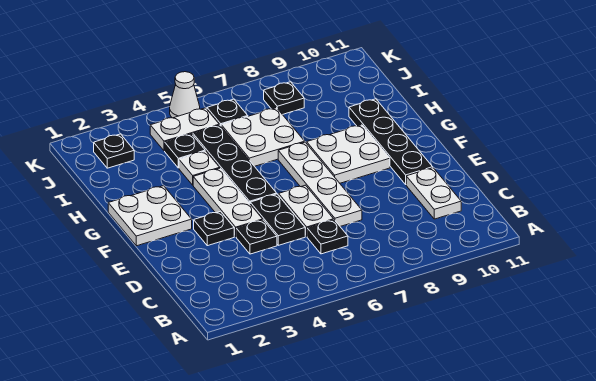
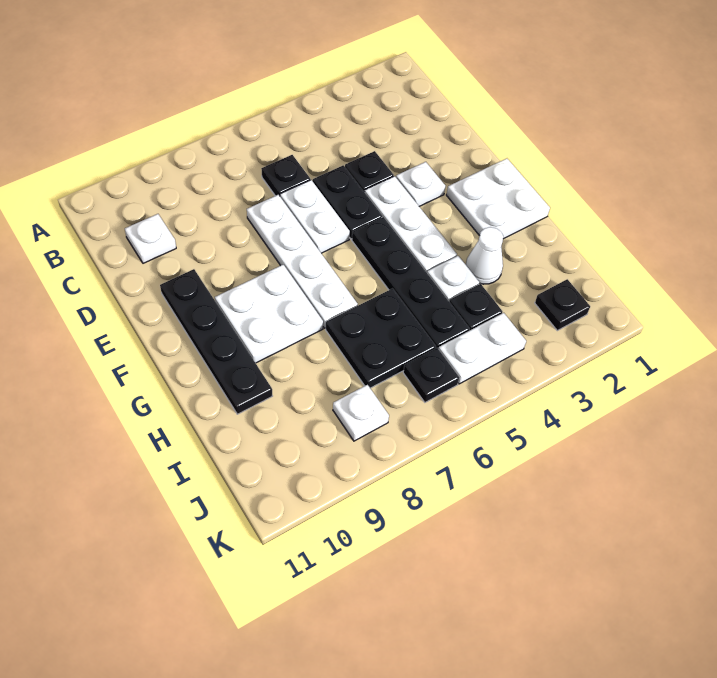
white 1x2 plate [406,168,461,219] -> white 1x1 plate [125,214,176,263]
black 1x1 plate [194,211,234,246] -> white 1x1 plate [396,162,445,206]
white 2x2 plate [221,108,305,166] -> black 2x2 plate [326,289,436,388]
black 1x1 plate [264,82,304,115] -> white 1x1 plate [333,385,389,441]
white 1x1 cone [170,72,200,118] -> white 1x1 cone moved to [466,227,503,284]

